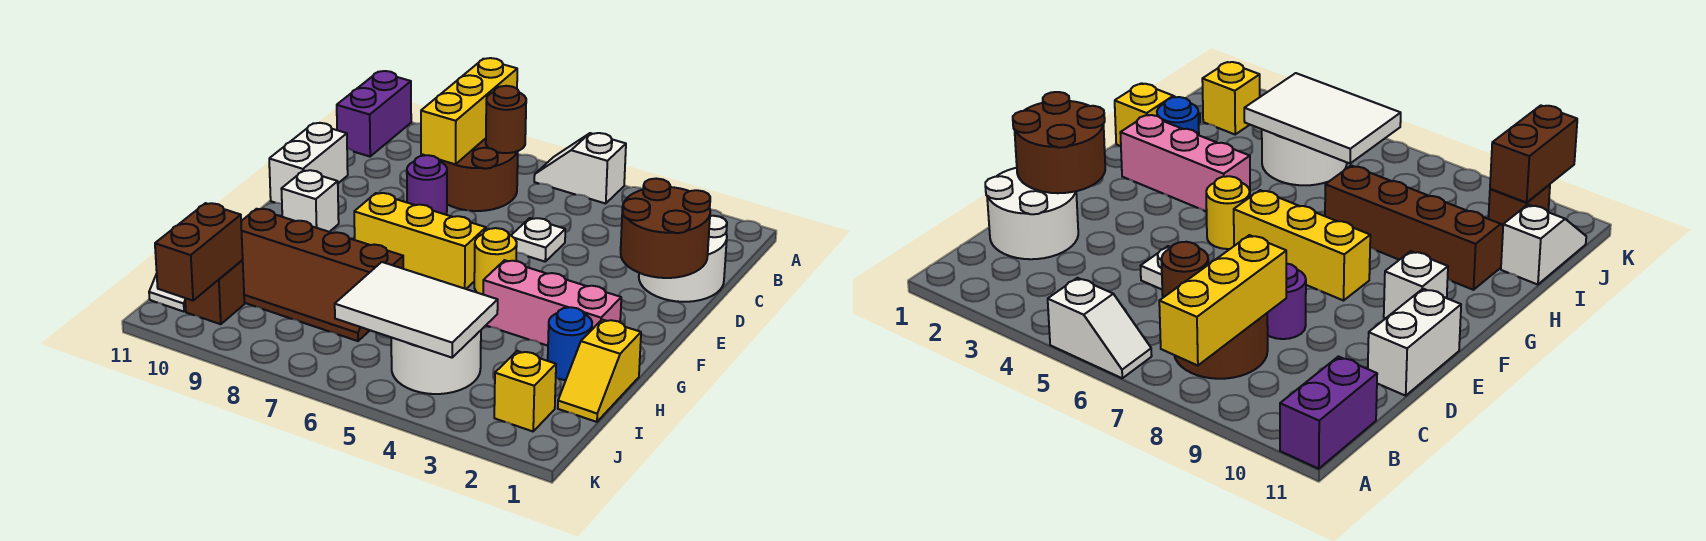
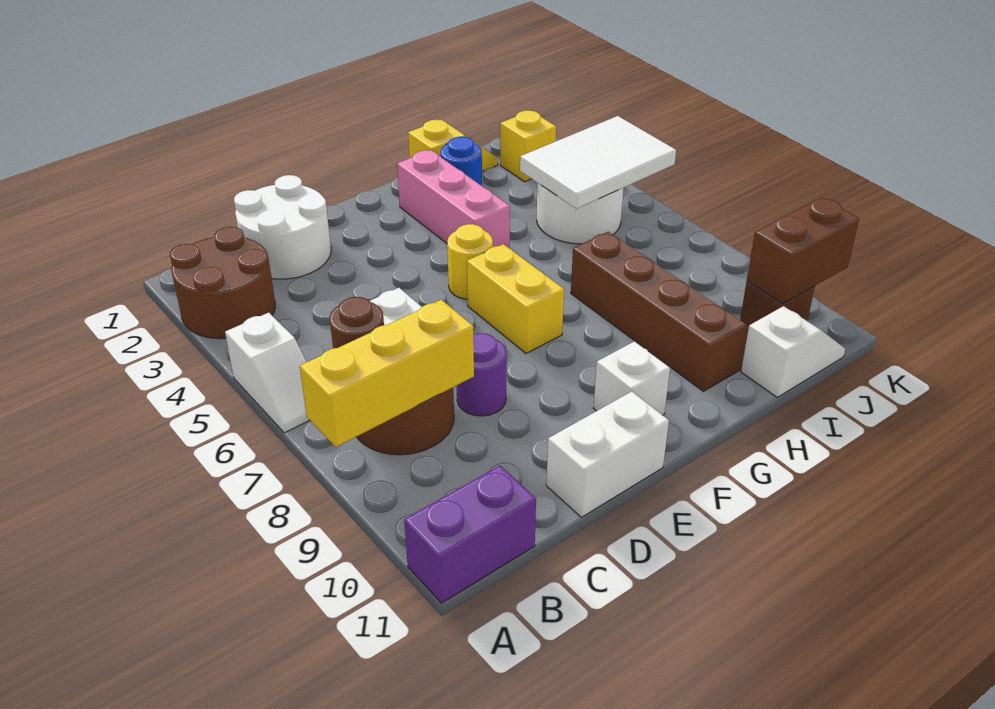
brown 2x2 round brick [621,179,710,278] -> brown 2x2 round brick moved to [170,227,275,339]
yellow 1x3 brick [354,193,486,289] -> yellow 1x2 brick [467,244,564,353]
white 2x3 tile [335,262,498,358] -> white 2x3 tile turned to [520,116,676,209]

